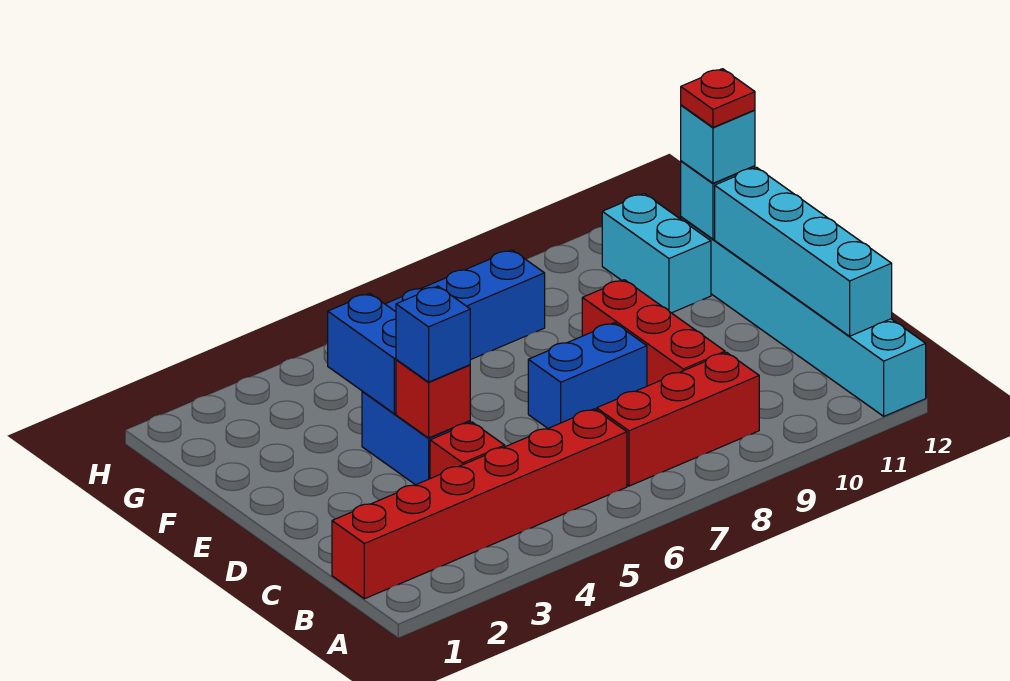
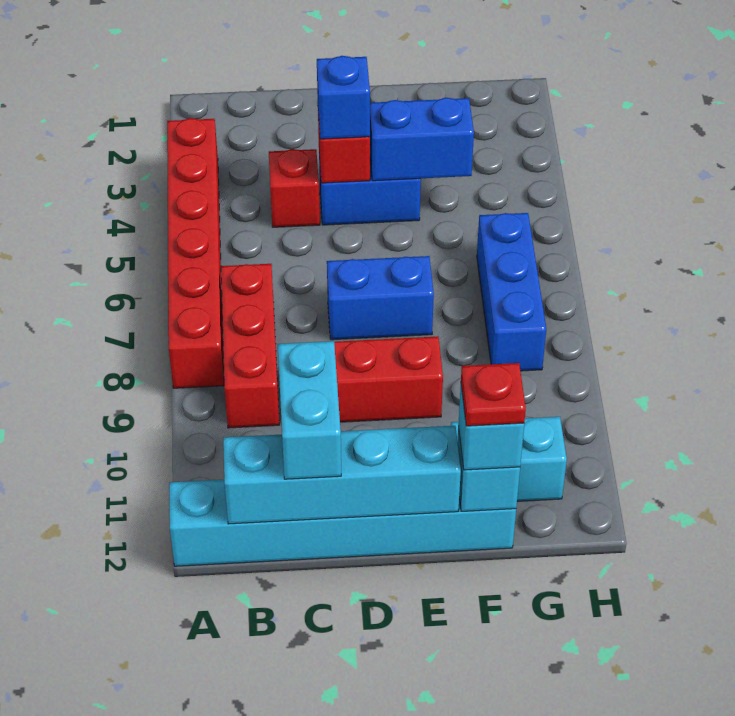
red 1x6 brick [332,409,627,599] -> red 1x6 brick moved to [167,118,224,388]
none -> cyan 1x2 brick [278,341,341,479]
blue 1x2 brick [528,323,647,428] -> blue 1x2 brick turned to [327,256,434,340]

